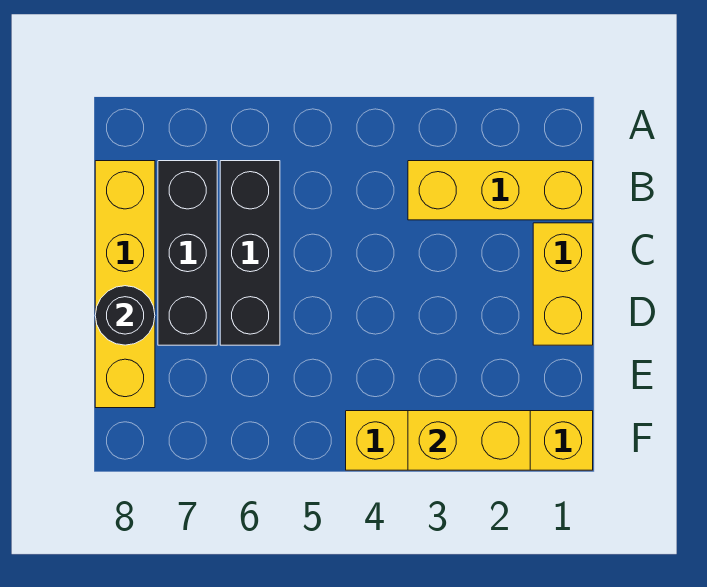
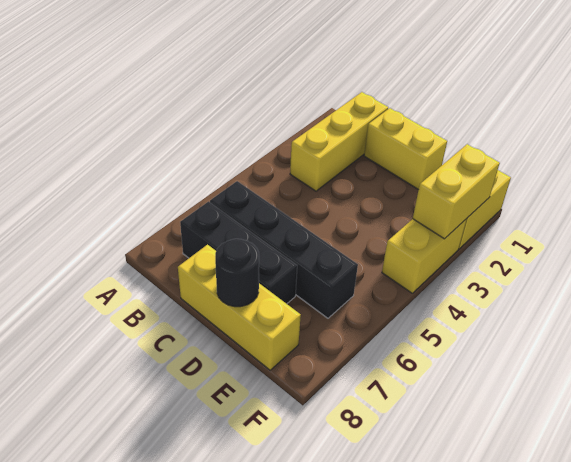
black 1x3 brick [220,161,280,345] -> black 1x4 brick [210,181,358,318]
yellow 1x4 brick [95,161,155,408] -> yellow 1x3 brick [178,245,301,370]

